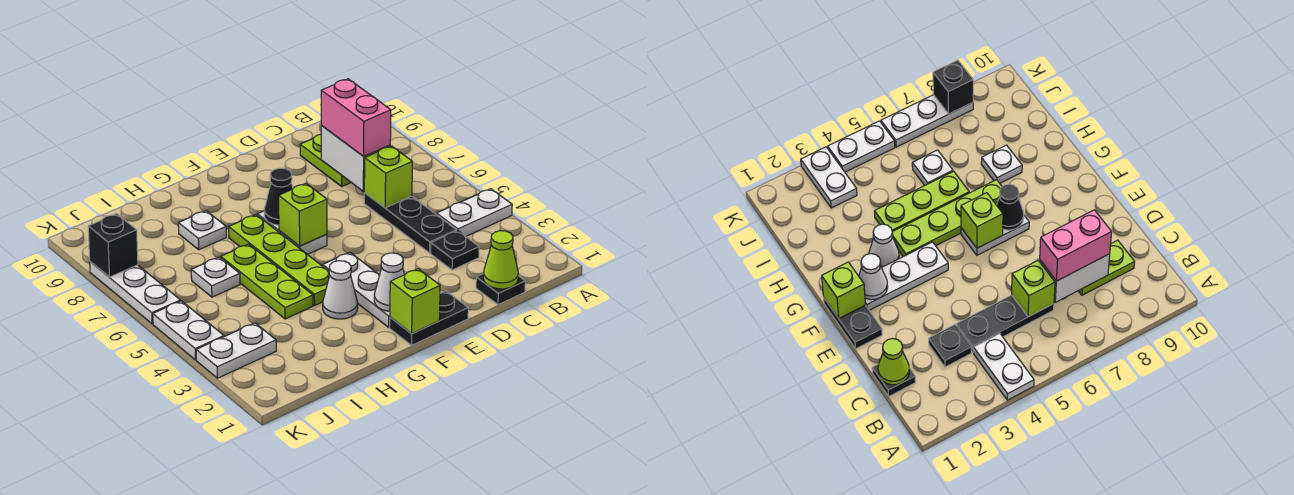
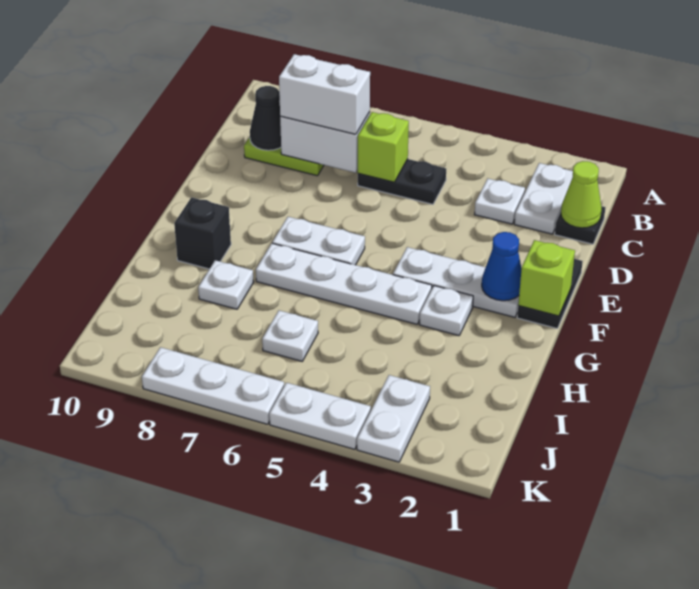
white 1x2 plate [437,189,512,236] -> white 1x2 plate moved to [514,163,573,234]
black 1x1 plate [431,231,479,270] -> white 1x1 plate [474,179,525,224]
black 1x3 plate [364,193,457,253] -> black 1x2 plate [358,159,446,204]
pink 1x2 brick [321,79,391,156] -> white 1x2 brick [279,54,370,134]
white 1x1 cone [374,253,404,311] -> blue 1x1 cone [482,232,522,301]
lime 1x1 brick [279,184,327,246] -> none
black 1x1 cone [264,168,293,225] -> black 1x1 cone moved to [250,86,281,150]
white 1x1 cone [323,261,358,319] -> white 1x1 plate [419,286,473,336]
lime 1x4 plate [229,215,330,305] -> white 1x4 plate [256,243,432,324]
lime 1x3 plate [221,244,313,319] -> none
black 1x1 brick [88,214,138,277] -> black 1x1 brick moved to [174,197,231,269]

